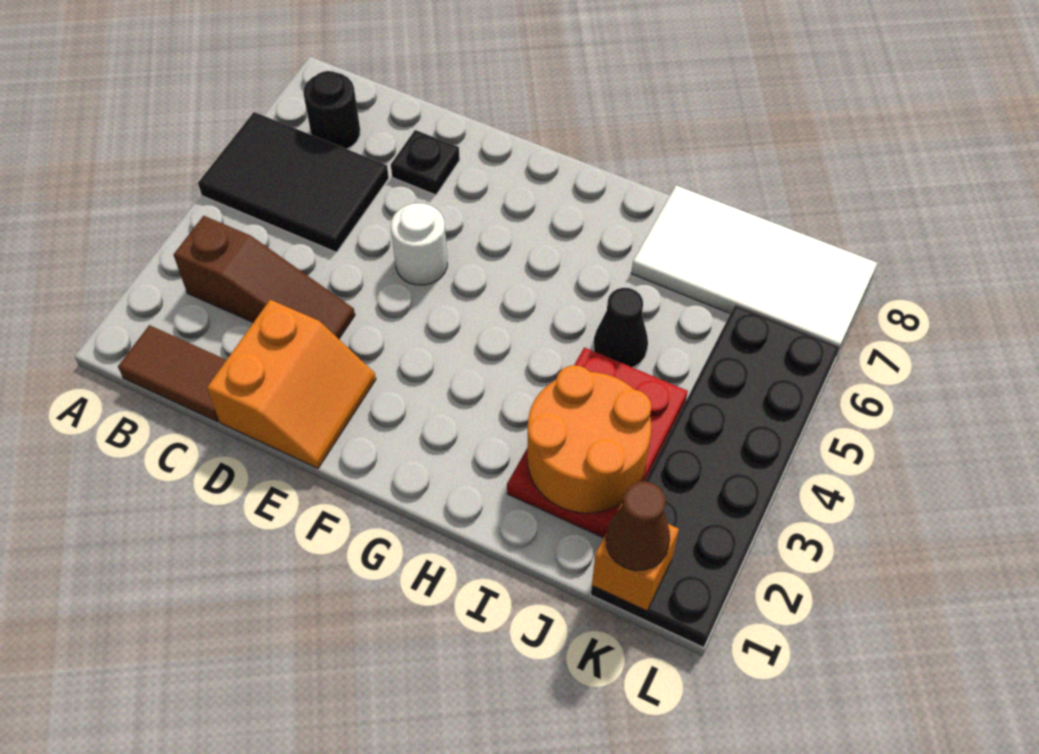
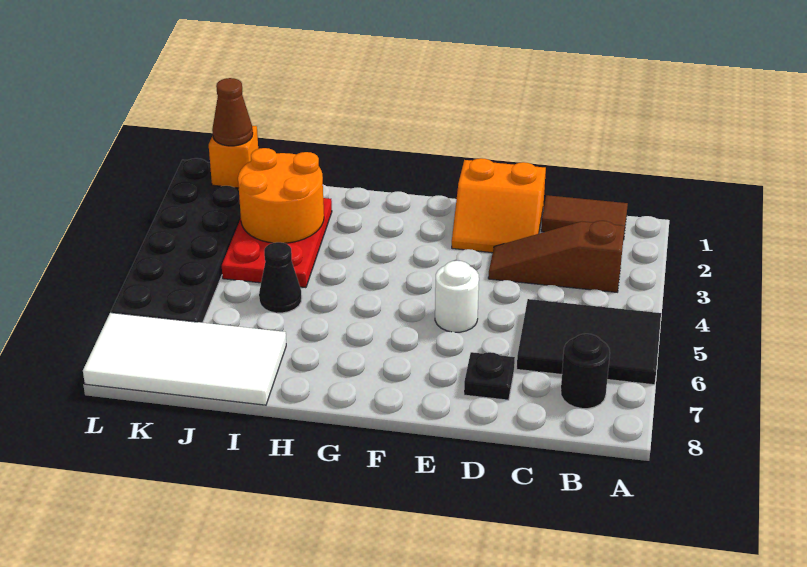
orange 2x2 slope [207,300,376,468] -> orange 2x2 slope turned to [452,158,546,253]

